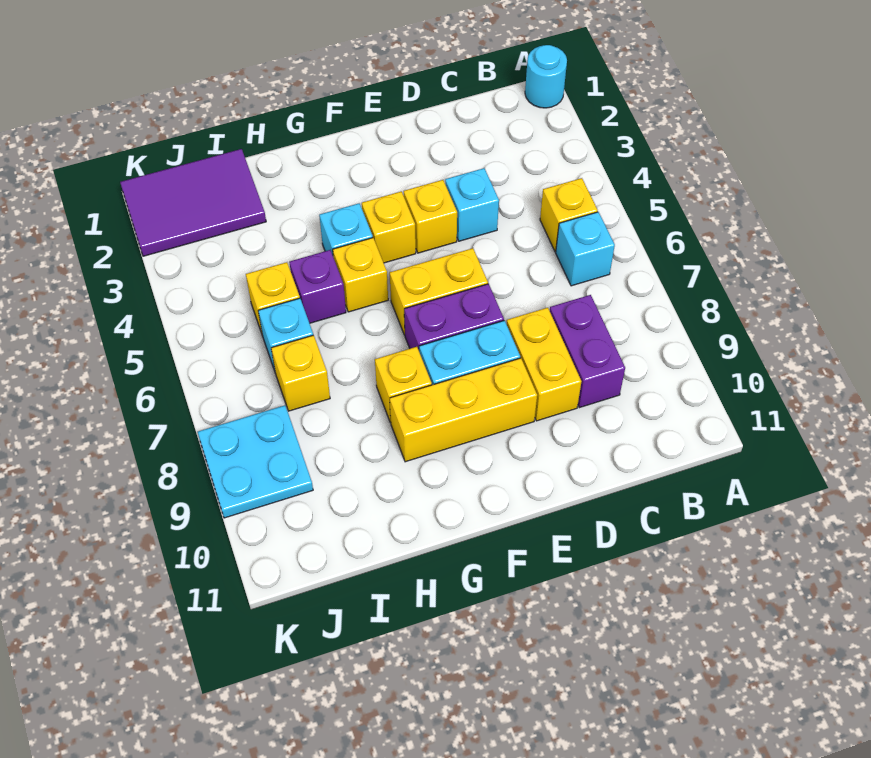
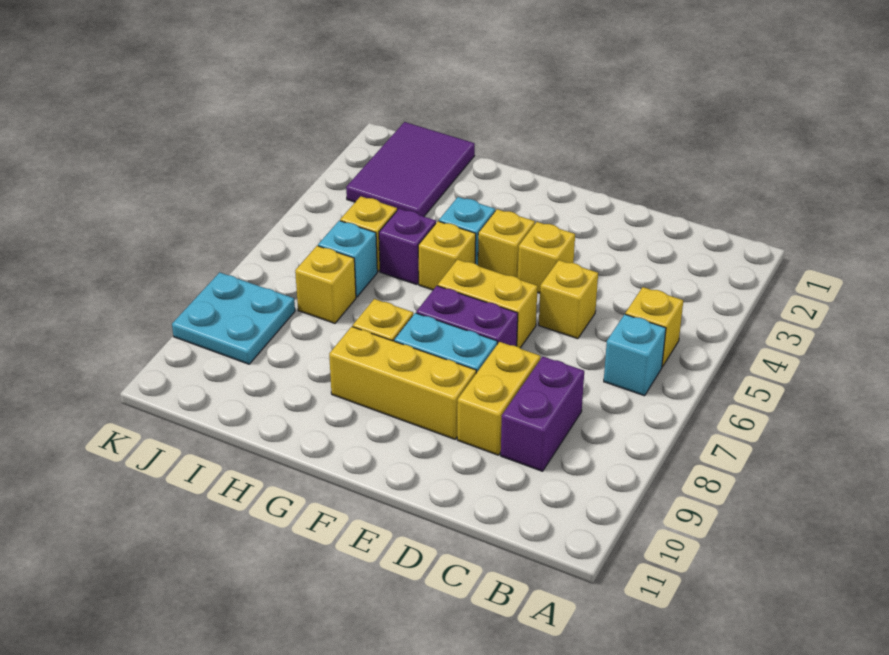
cyan 1x1 round brick [525,45,567,108] -> none
cyan 1x1 brick [445,168,499,241] -> none
none -> yellow 1x1 brick [539,260,598,339]
purple 2x3 tile [120,149,266,256] -> purple 2x3 tile turned to [346,122,475,216]

